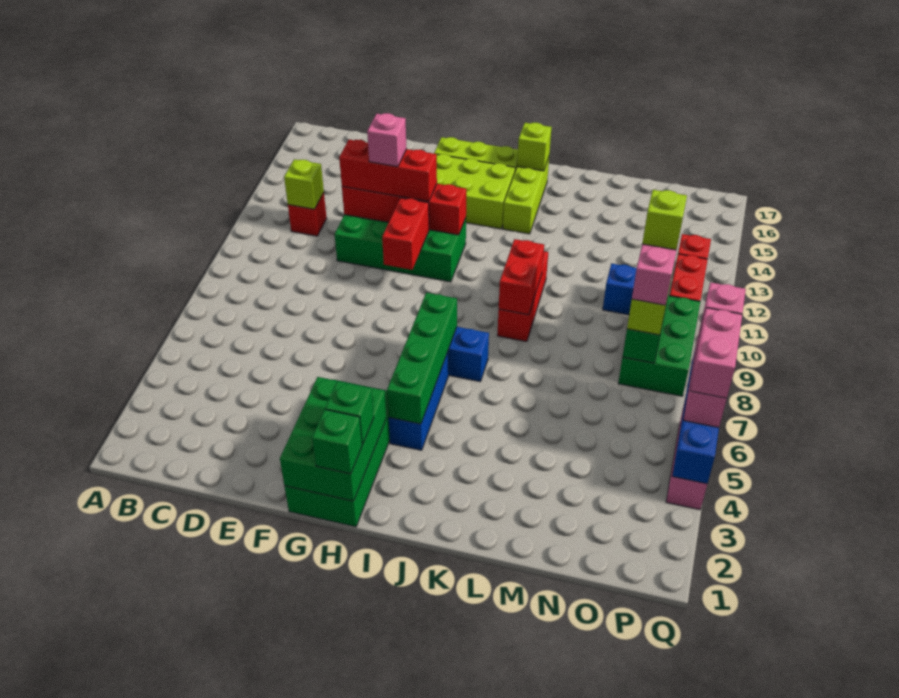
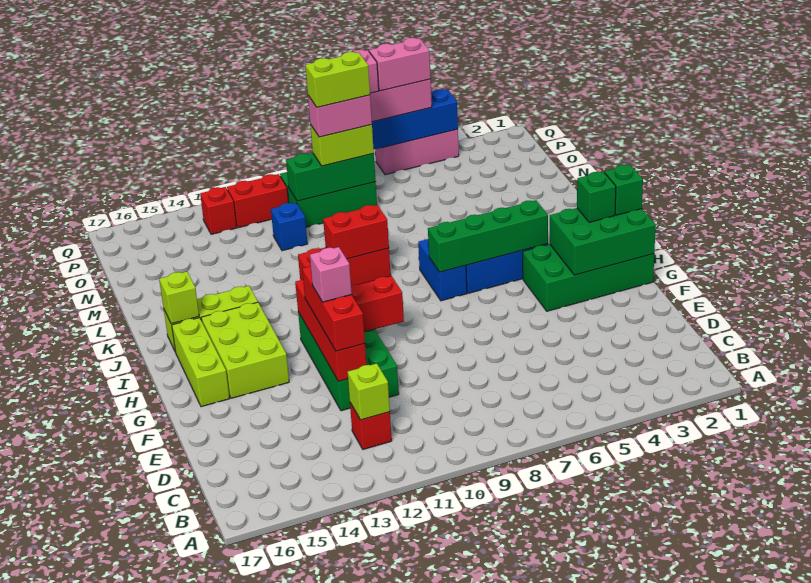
lime 1x1 brick [642,190,687,250] -> lime 1x2 brick [305,52,370,107]

